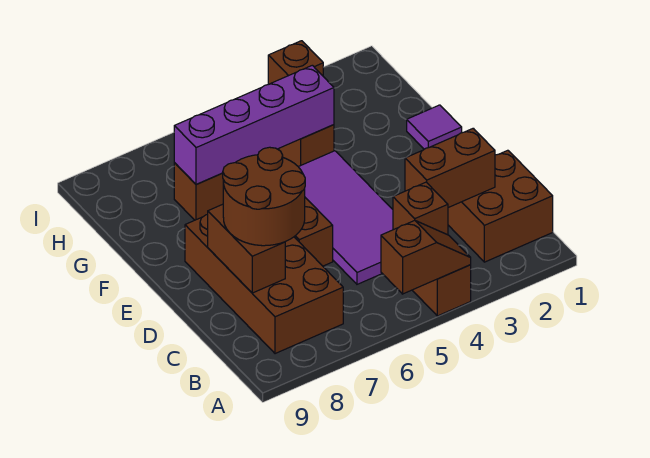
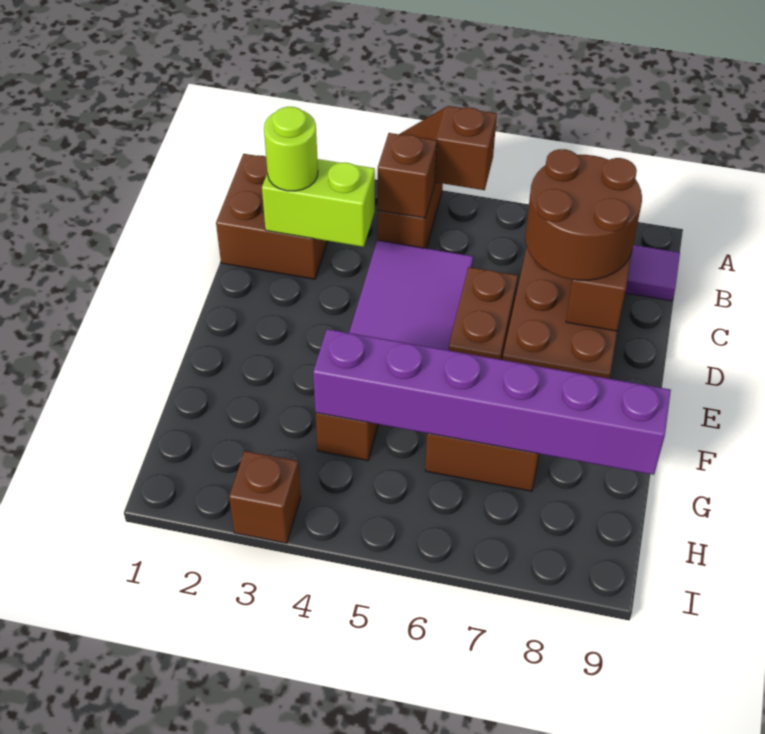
brown 1x2 brick [405,128,495,208] -> lime 1x2 brick [262,159,375,247]
none -> lime 1x1 round brick [264,107,318,191]
purple 1x1 tile [407,105,462,149] -> purple 1x1 tile moved to [625,245,680,301]
purple 1x4 brick [174,65,334,185] -> purple 1x6 brick [313,329,671,475]

